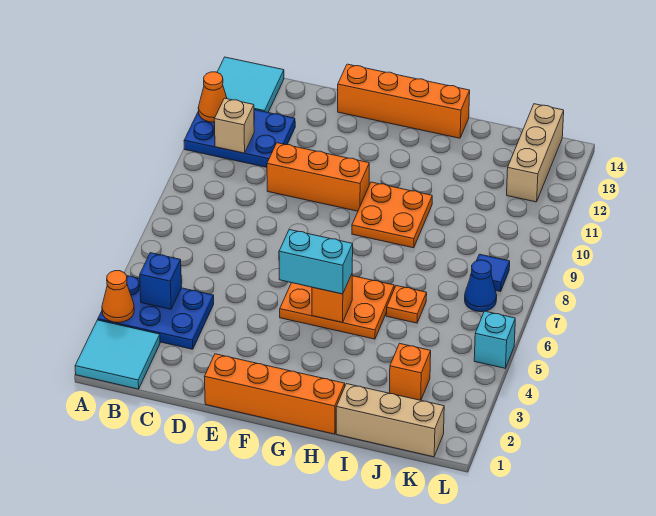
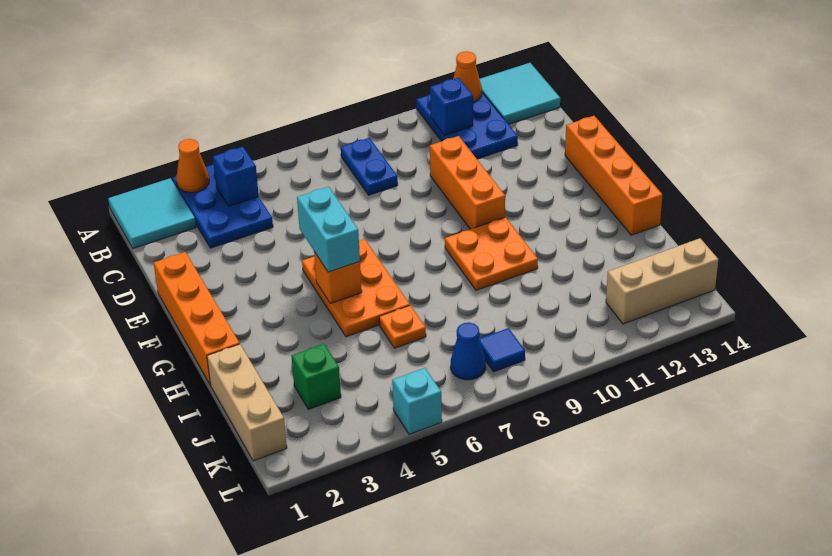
none -> blue 1x2 plate [341,138,398,195]
tan 1x1 brick [214,98,254,153] -> blue 1x1 brick [430,78,473,135]
orange 1x1 brick [390,343,431,400] -> green 1x1 brick [291,344,341,409]

